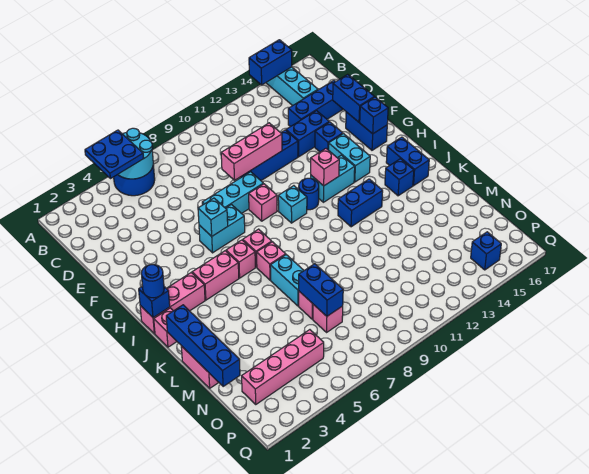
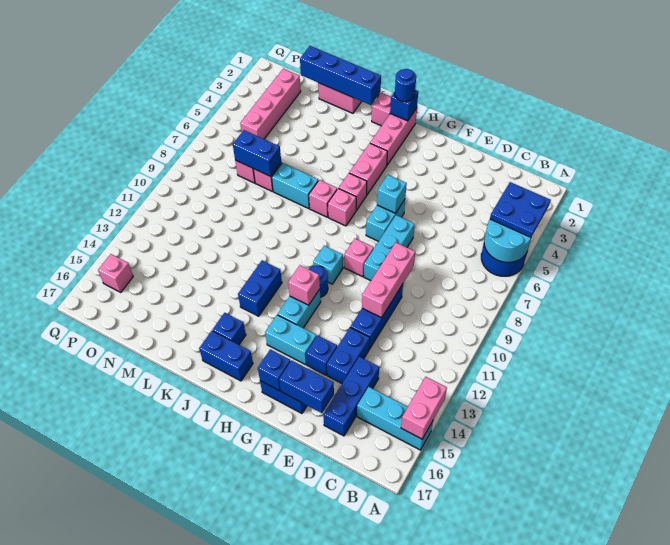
blue 1x2 brick [249,40,292,85] -> pink 1x2 brick [401,377,447,439]
blue 1x1 brick [471,232,501,270] -> pink 1x1 brick [98,254,133,292]

